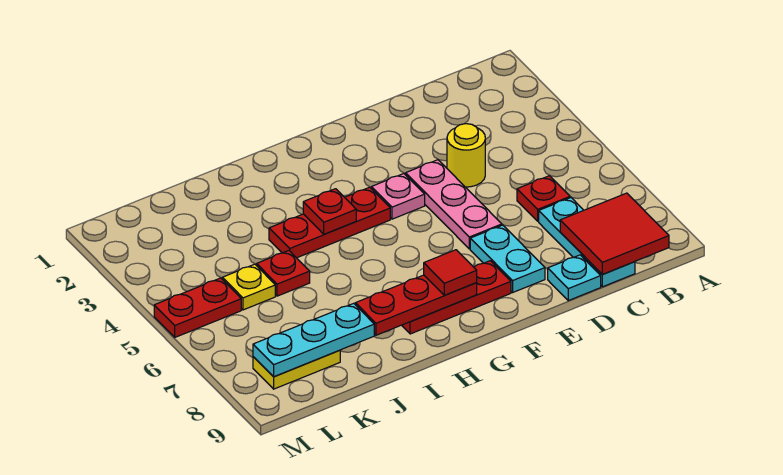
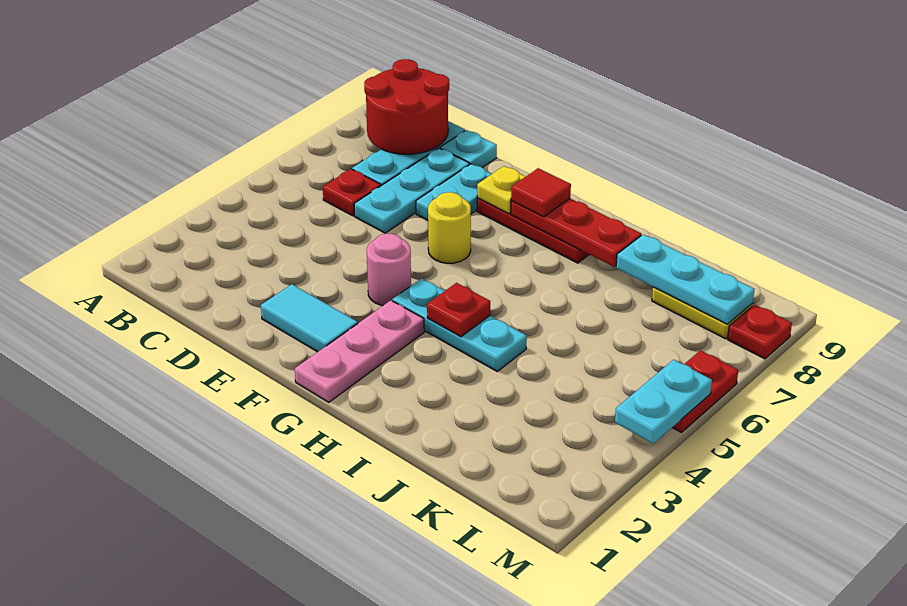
red 2x2 tile [560,193,669,275] -> red 2x2 round brick [364,59,449,154]
yellow 1x1 round brick [447,124,485,187] -> yellow 1x1 round brick moved to [428,192,471,263]
none -> cyan 1x3 plate [354,148,469,233]
none -> cyan 1x2 tile [261,284,358,352]
pink 1x3 plate [406,160,502,249] -> pink 1x3 plate moved to [295,300,424,402]
pink 1x1 plate [371,174,425,219] -> pink 1x1 round brick [367,234,411,306]
red 1x3 plate [269,187,390,258] -> cyan 1x3 plate [392,278,527,371]
red 1x1 plate [257,251,310,296] -> red 1x1 plate moved to [728,304,792,359]
yellow 1x1 plate [222,264,275,310] -> yellow 1x1 plate moved to [477,166,525,214]
red 1x2 plate [154,278,241,337] -> red 1x2 plate turned to [672,350,738,432]
none -> cyan 1x2 plate [615,360,712,444]

